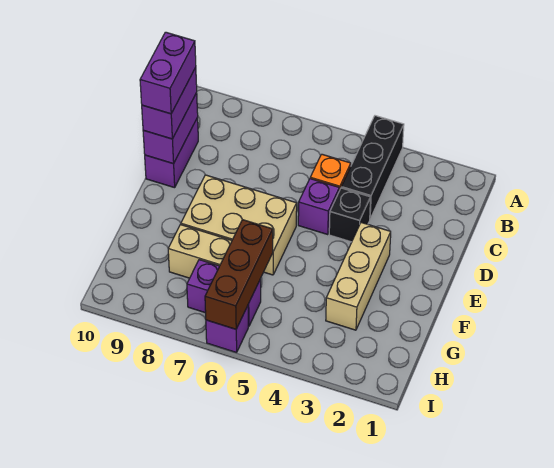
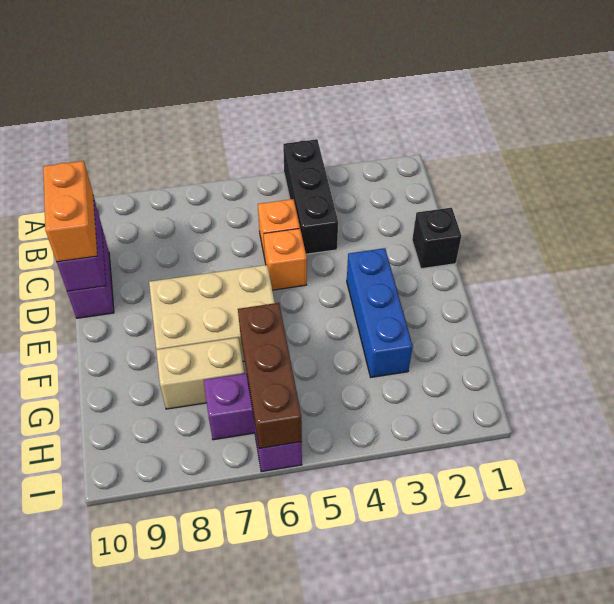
purple 1x2 brick [142,67,197,139] -> orange 1x2 brick [43,161,97,262]
purple 1x2 brick [140,32,196,114] -> none
black 1x1 brick [329,188,371,242] -> black 1x1 brick moved to [412,208,461,269]
purple 1x1 brick [298,179,339,235] -> orange 1x1 brick [264,229,307,290]
tan 1x3 brick [326,223,391,330] -> blue 1x3 brick [347,248,413,377]

